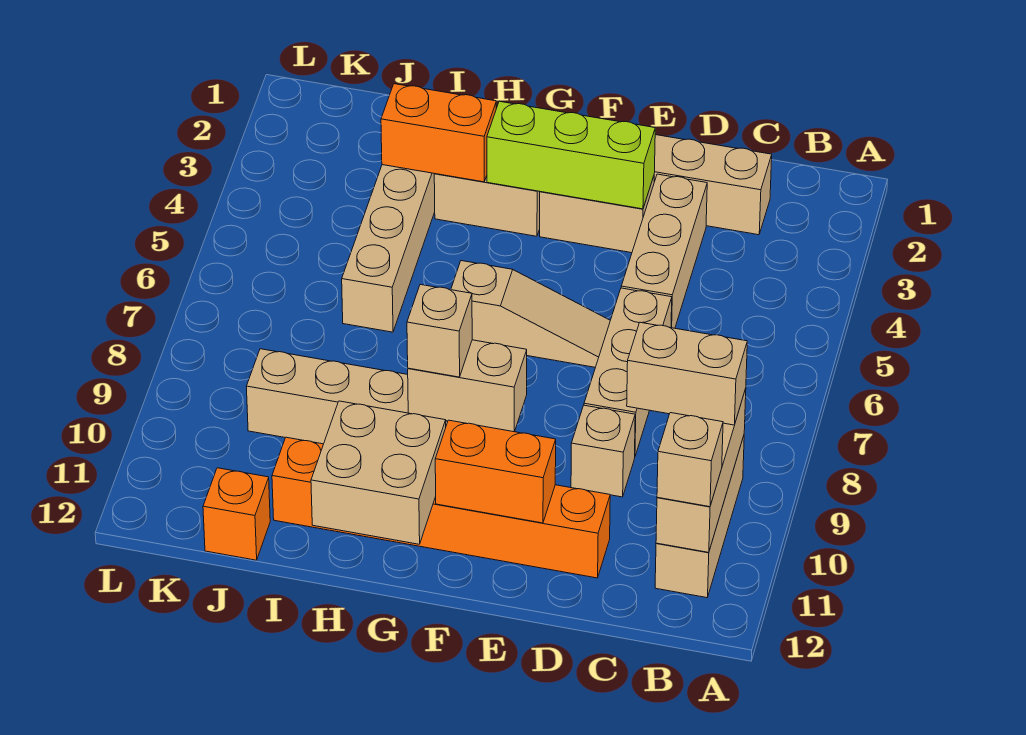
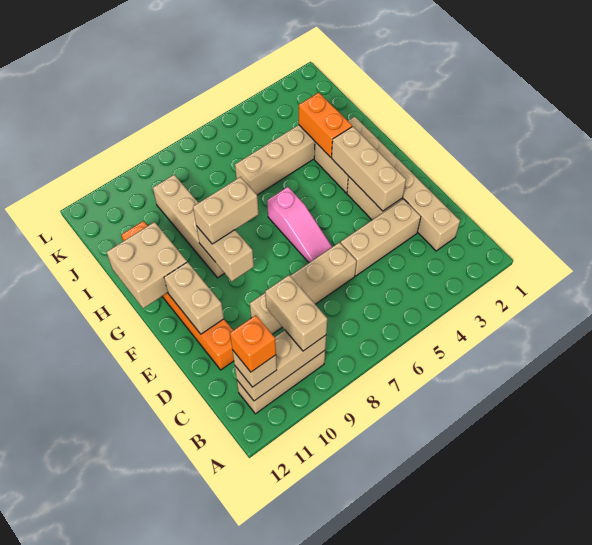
lime 1x3 brick [487,101,655,209] -> tan 1x3 brick [332,127,406,211]
tan 1x3 slope [451,261,610,367] -> pink 1x3 slope [267,187,332,263]
orange 1x2 brick [435,420,556,523] -> tan 1x2 brick [164,262,224,334]
tan 1x1 brick [407,285,472,377] -> tan 1x2 brick [193,177,258,244]
orange 1x1 brick [203,468,270,560] -> orange 1x1 brick moved to [230,315,276,372]

